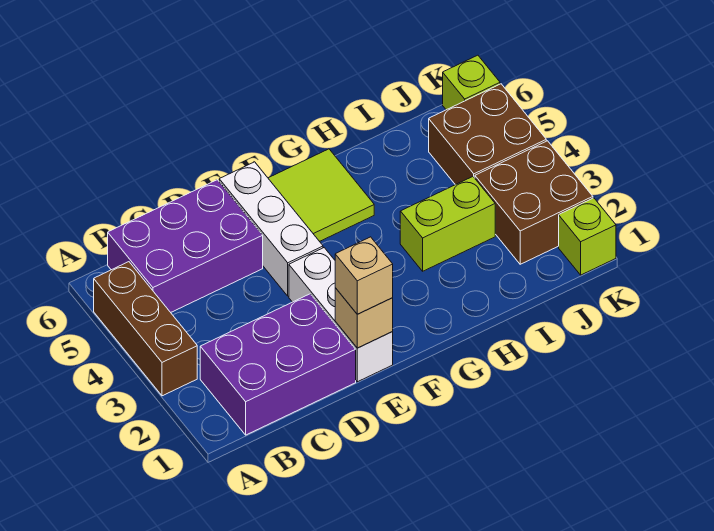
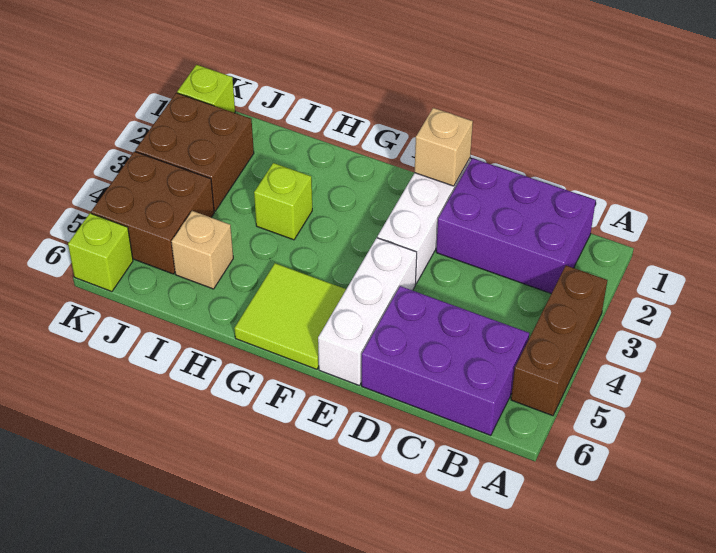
tan 1x1 brick [335,237,393,314] -> tan 1x1 brick moved to [171,211,233,289]
lime 1x2 brick [400,177,495,271] -> lime 1x1 brick [254,163,312,240]

